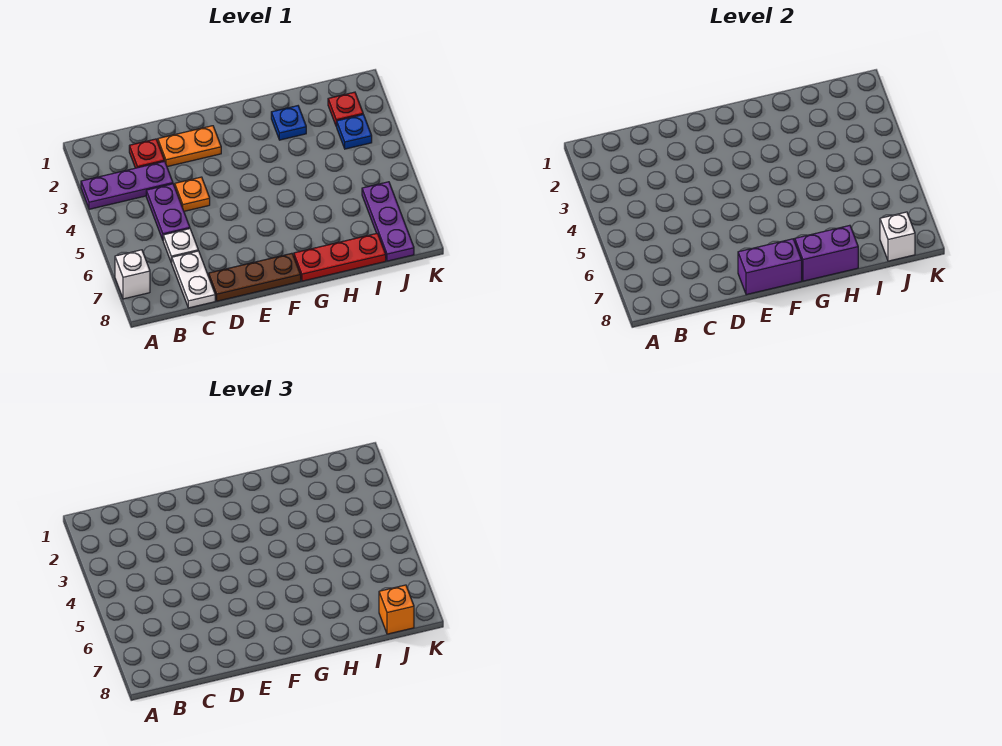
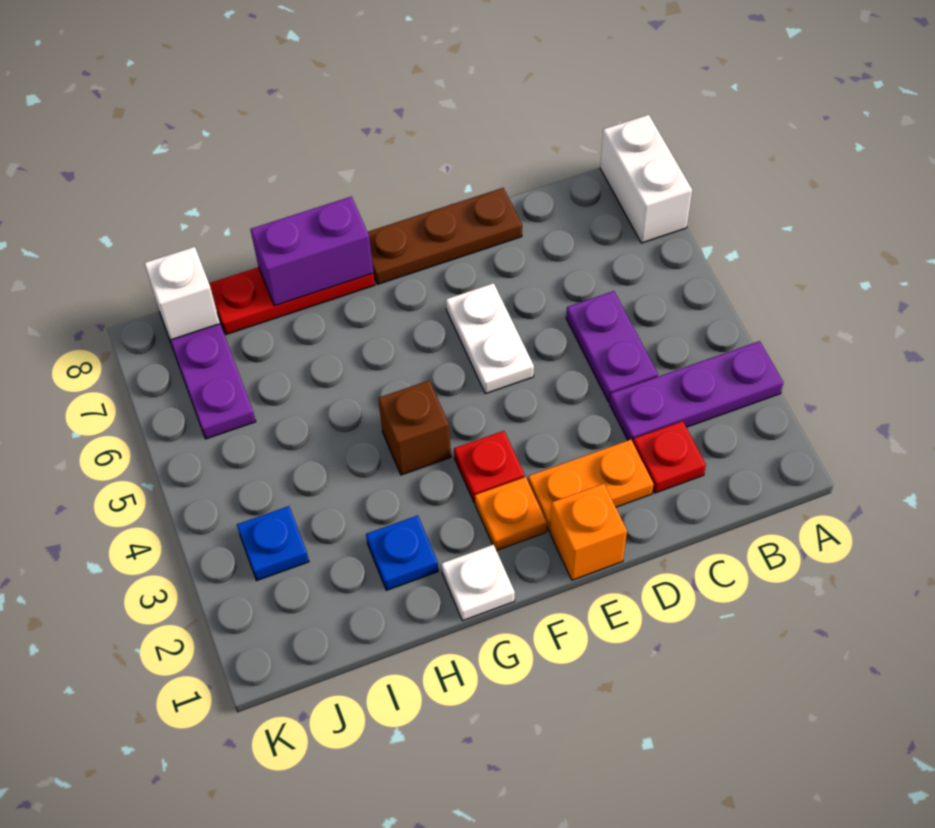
white 1x1 brick [115,250,150,299] -> white 1x2 brick [600,115,692,243]
white 1x1 plate [163,229,198,263] -> white 1x1 plate moved to [441,545,515,621]
white 1x2 plate [172,251,215,308] -> white 1x2 plate moved to [446,283,534,394]
orange 1x1 plate [175,177,210,211] -> orange 1x1 plate moved to [475,477,547,550]
purple 1x2 brick [738,239,802,295] -> none
none -> brown 1x1 brick [378,381,451,475]
red 1x1 plate [328,92,363,126] -> red 1x1 plate moved to [454,431,525,503]
orange 1x1 brick [379,585,414,634] -> orange 1x1 brick moved to [550,484,627,580]

